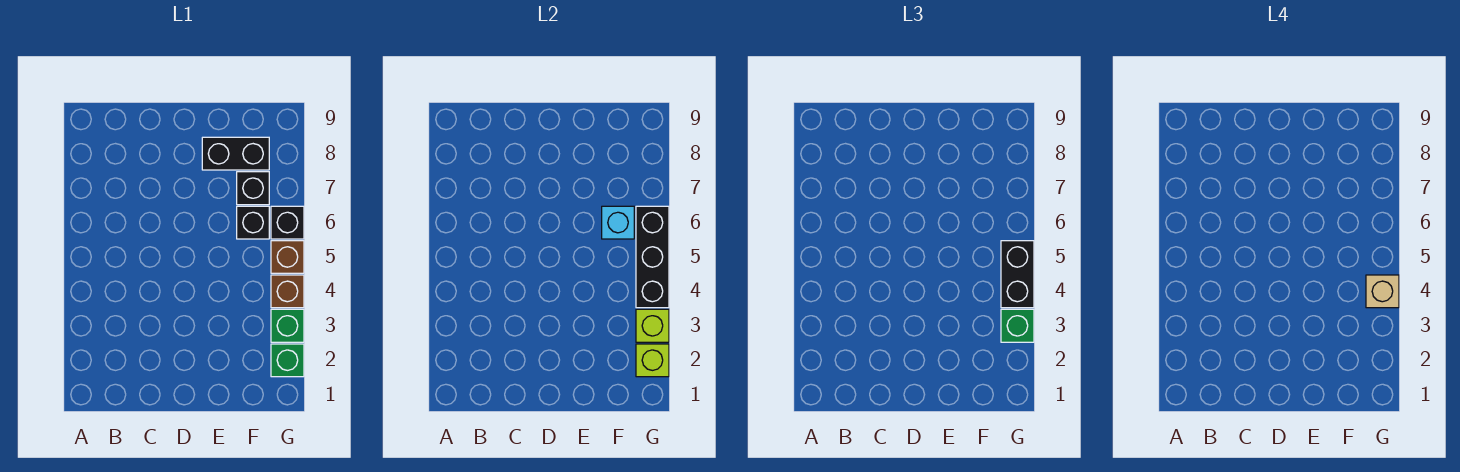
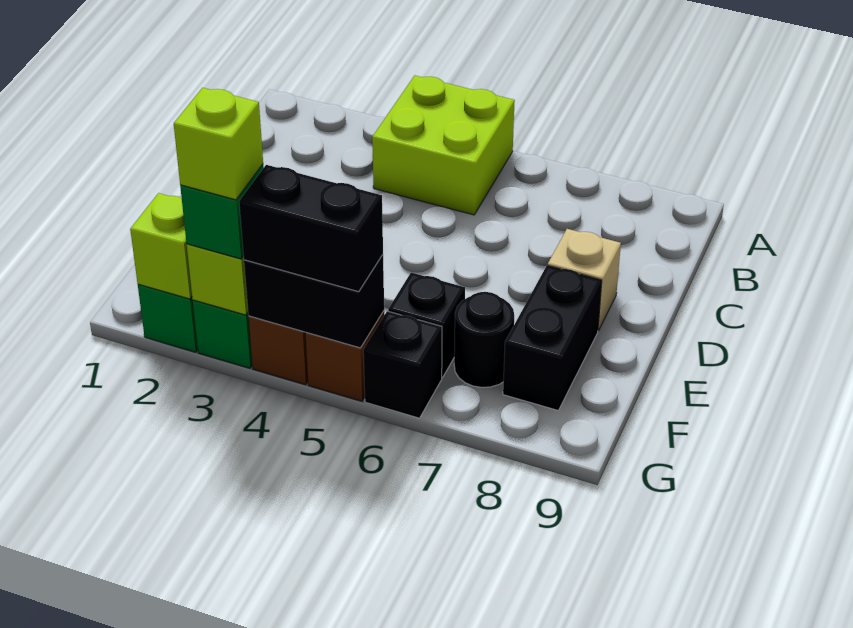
none -> lime 2x2 brick [372,76,515,215]
cyan 1x1 brick [602,206,634,239] -> none
black 1x1 brick [237,172,269,205] -> black 1x1 round brick [454,292,514,387]
none -> lime 1x1 brick [174,88,263,200]
black 1x3 brick [636,206,669,308] -> black 1x2 brick [244,255,384,348]
tan 1x1 brick [1366,275,1399,308] -> tan 1x1 brick moved to [548,229,621,331]

